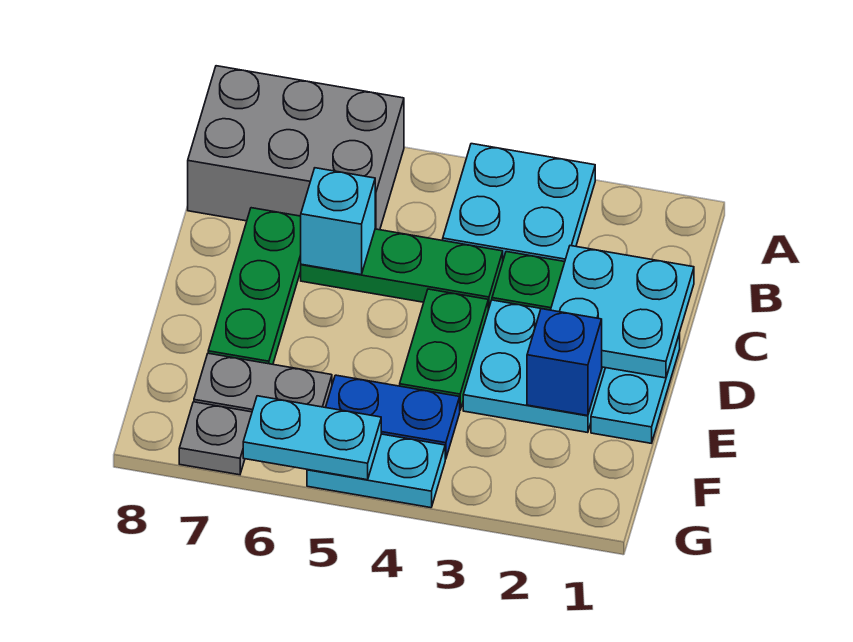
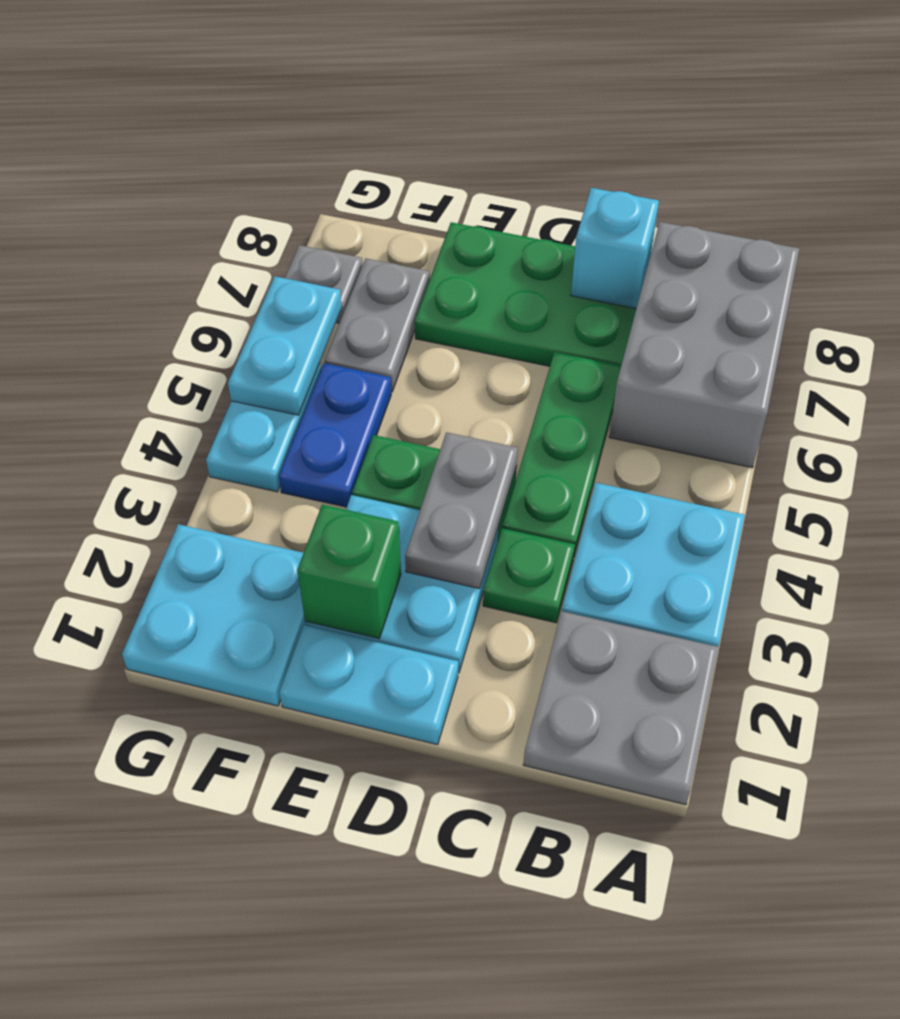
none -> grey 2x2 plate [523,611,719,805]
cyan 2x2 plate [551,246,694,378] -> cyan 2x2 plate moved to [122,524,305,706]
cyan 1x1 brick [301,168,375,275] -> cyan 1x1 brick moved to [571,188,659,309]
green 1x3 plate [208,208,301,364] -> green 2x3 plate [415,222,636,366]
none -> grey 1x2 plate [405,432,518,589]
blue 1x1 brick [527,309,602,416] -> green 1x1 brick [297,505,401,638]

